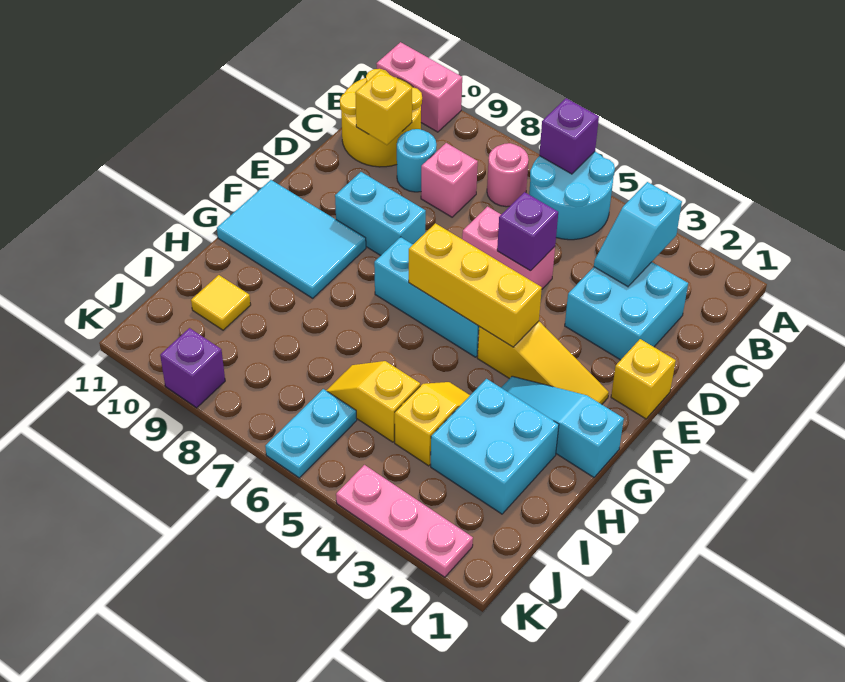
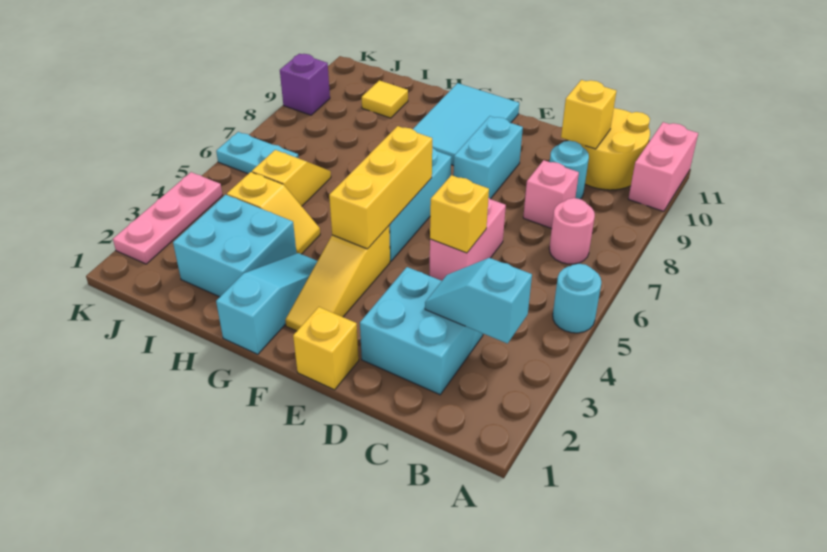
cyan 2x2 round brick [529,152,615,240] -> cyan 1x1 round brick [553,264,601,333]
purple 1x1 brick [539,98,599,174] -> none
purple 1x1 brick [497,192,558,271] -> yellow 1x1 brick [430,175,489,253]

